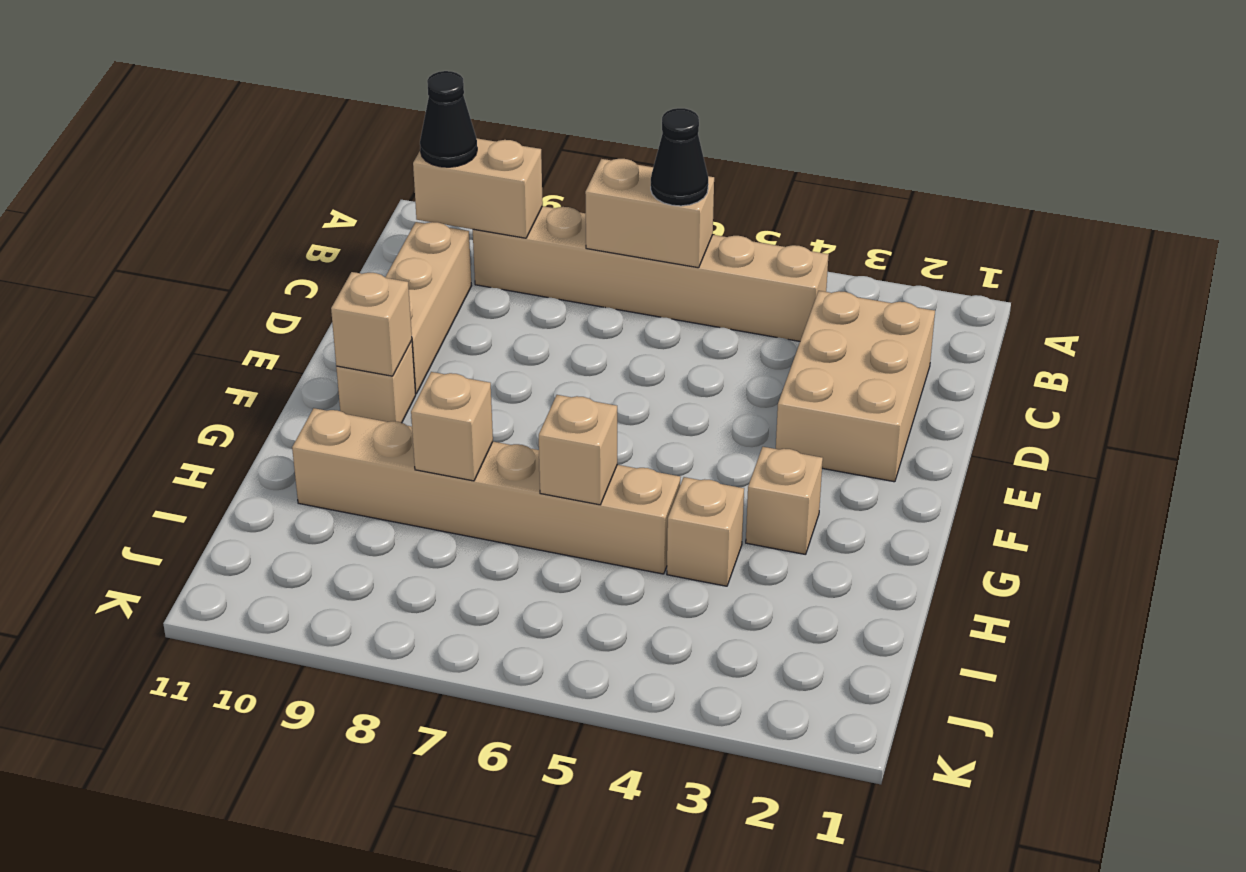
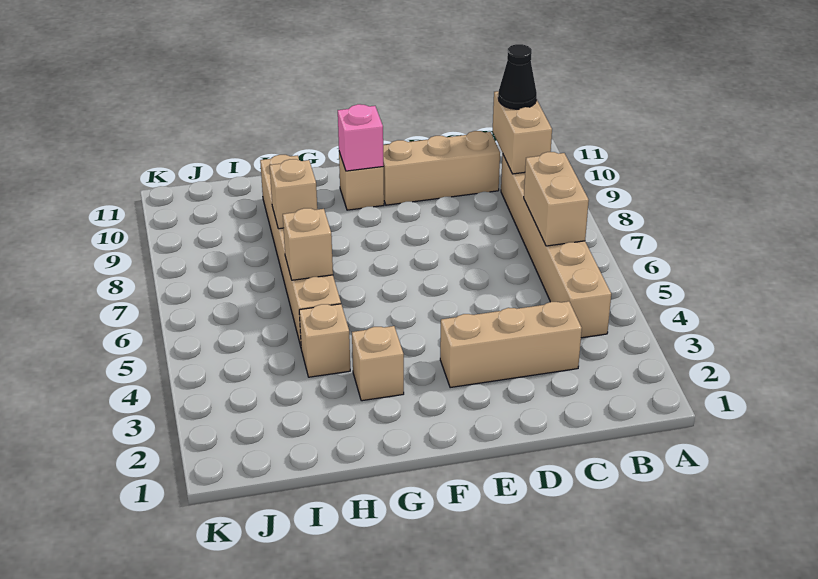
black 1x1 cone [651,108,708,206] -> none
tan 2x3 brick [776,291,935,482] -> tan 1x3 brick [440,301,582,388]
tan 1x1 brick [331,272,412,376] -> pink 1x1 brick [338,104,383,171]

